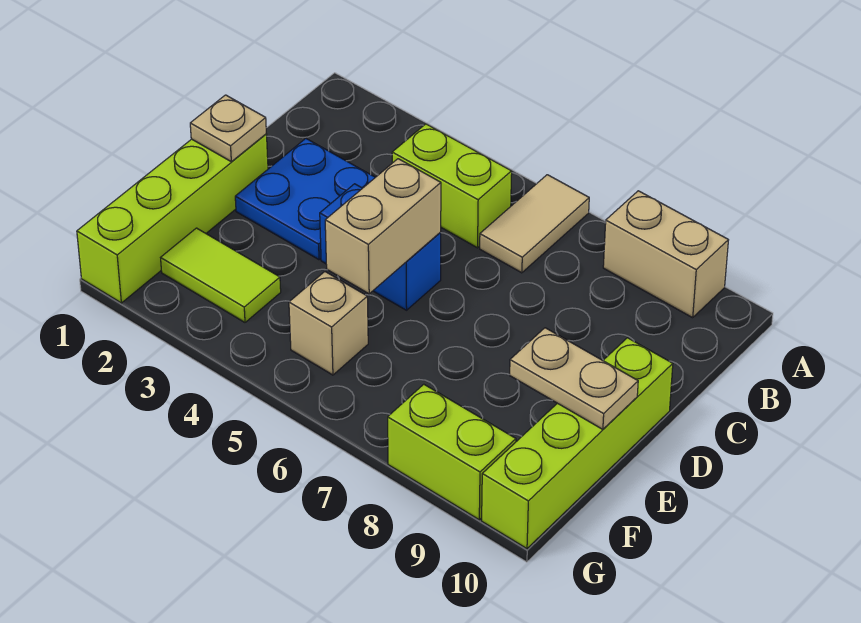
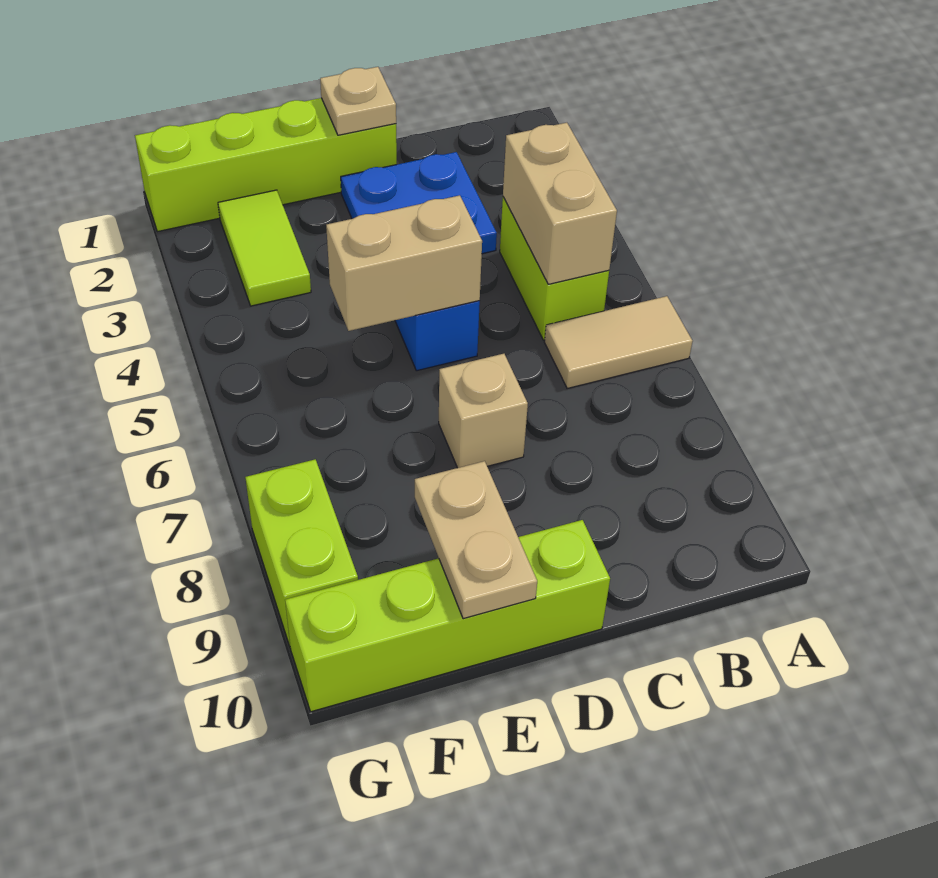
tan 1x2 brick [603,191,728,318] -> tan 1x2 brick moved to [503,123,617,284]
tan 1x1 brick [289,272,368,375] -> tan 1x1 brick moved to [439,354,528,468]

